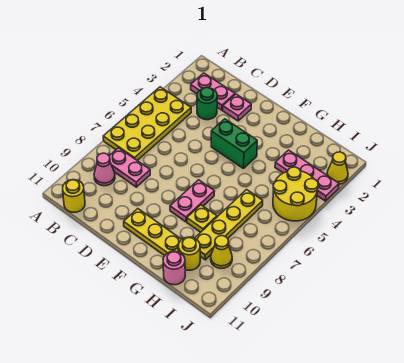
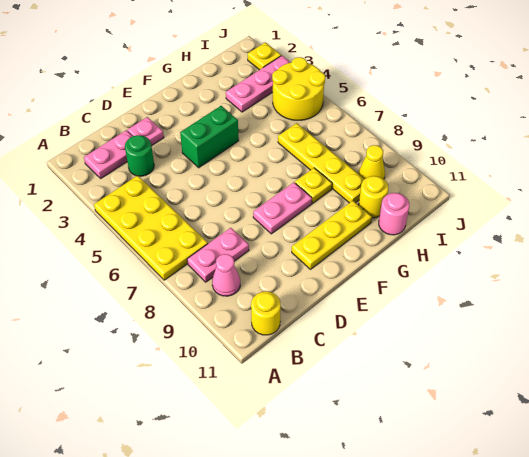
pink 1x2 plate [170,180,215,222] -> pink 1x2 plate turned to [253,182,312,234]
yellow 1x1 cone [327,152,348,184] -> yellow 1x1 plate [248,42,281,70]

